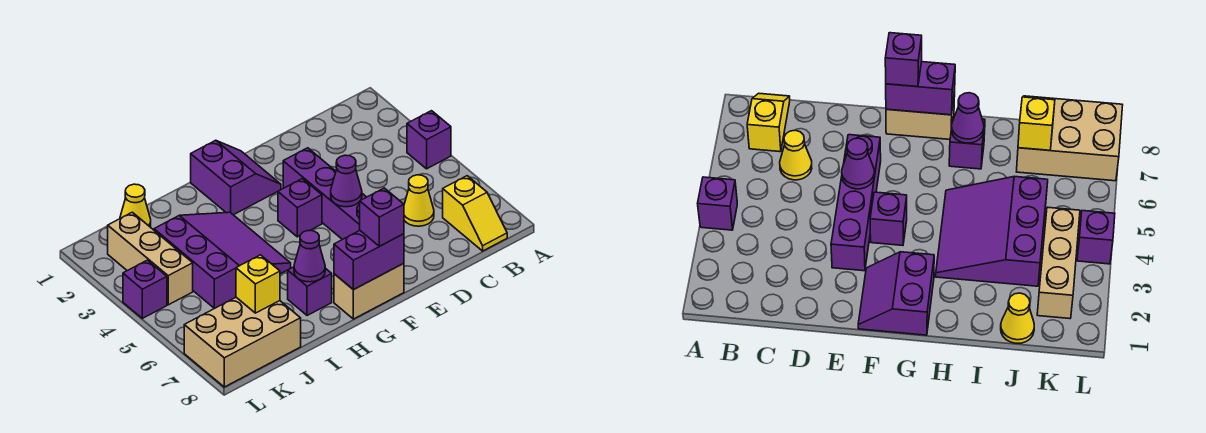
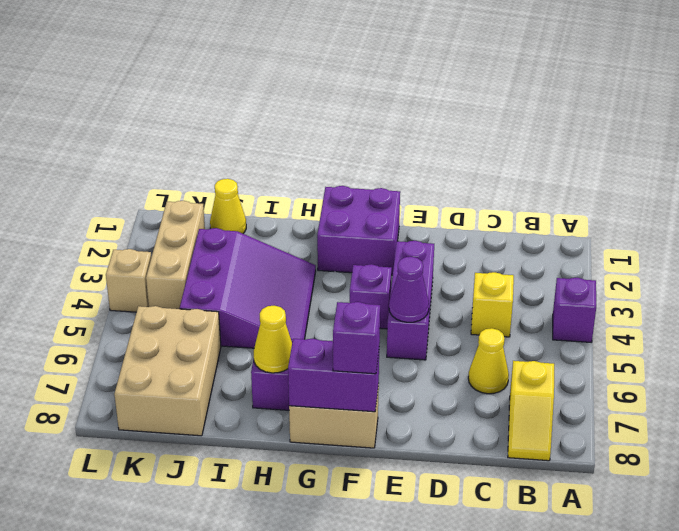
purple 1x4 brick [283,148,366,240] -> purple 1x3 brick [387,241,434,360]
purple 2x2 slope [191,140,281,215] -> purple 2x2 brick [317,186,400,275]
purple 1x1 cone [294,231,325,282] -> yellow 1x1 cone [254,306,292,373]
tan 2x3 brick [184,297,301,387] -> tan 2x3 brick turned to [114,306,221,436]
yellow 1x1 brick [236,255,280,313] -> yellow 1x1 brick moved to [471,272,514,337]
purple 1x1 brick [123,260,167,318] -> tan 1x1 brick [106,249,151,312]

